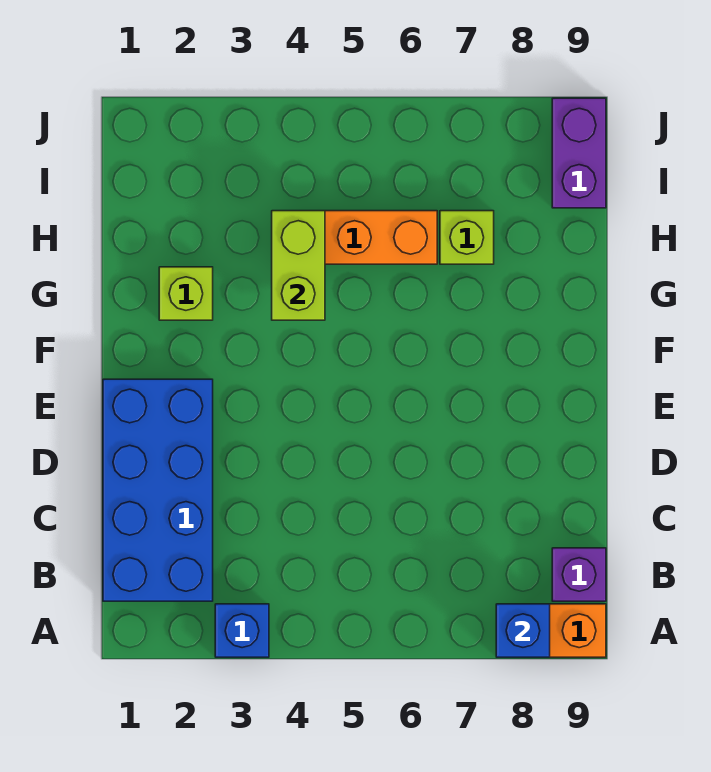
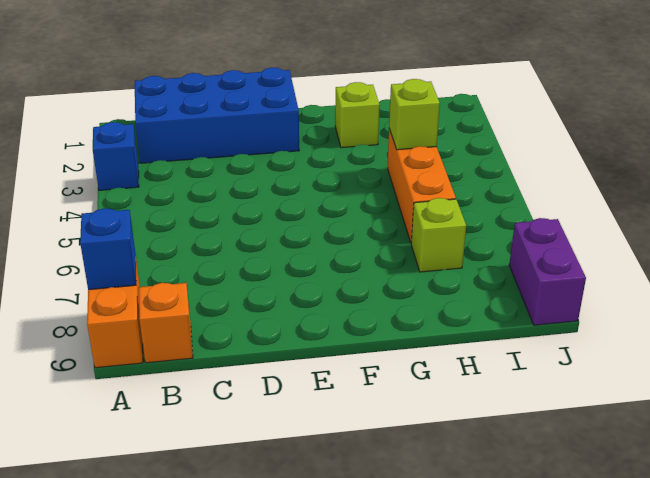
purple 1x1 brick [552,548,606,601] -> orange 1x1 brick [139,283,193,363]
lime 1x2 brick [272,211,325,320] -> lime 1x1 brick [389,79,440,150]
purple 1x2 brick [552,98,606,208] -> purple 1x2 brick turned to [509,218,586,325]

